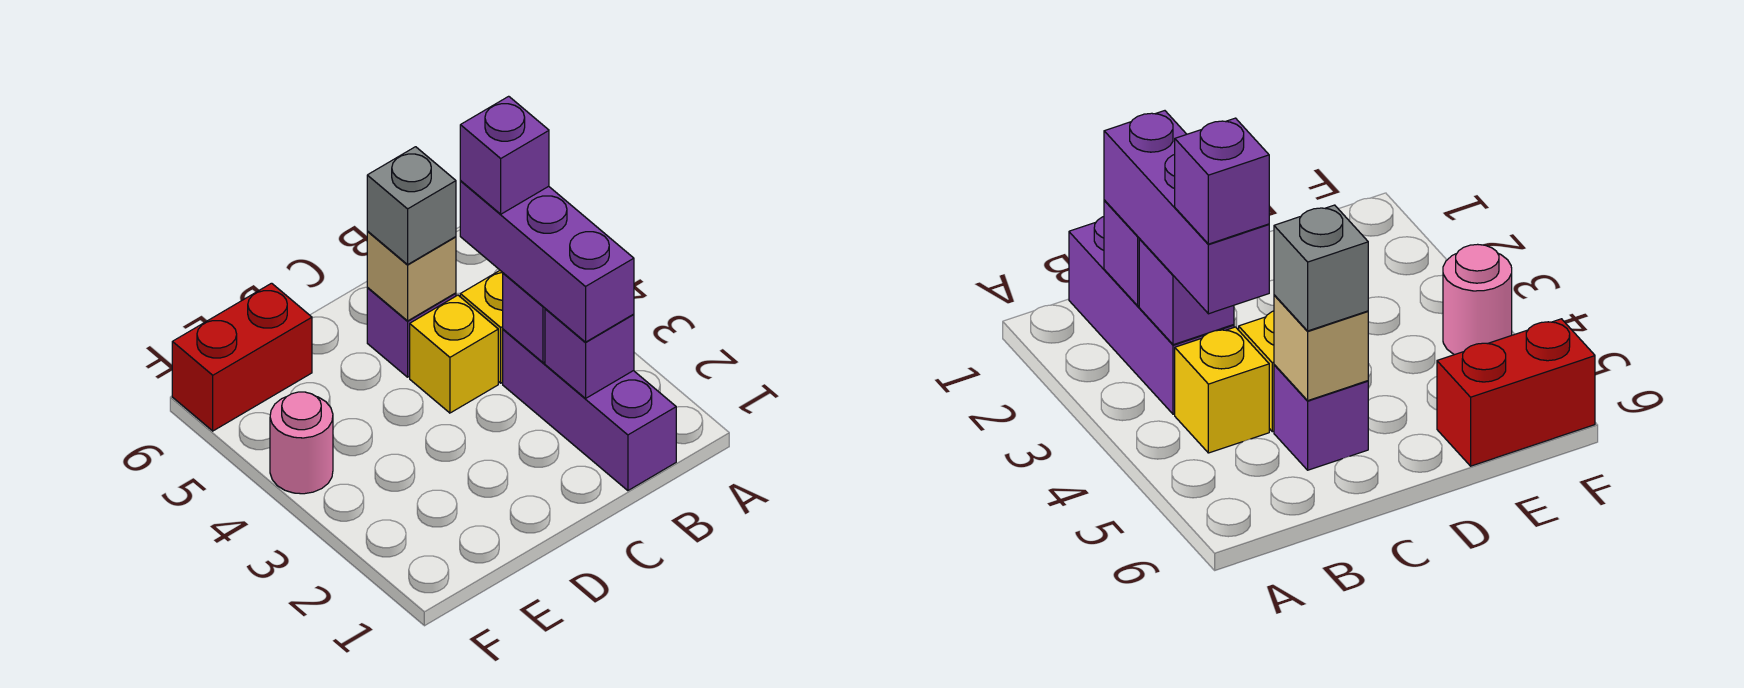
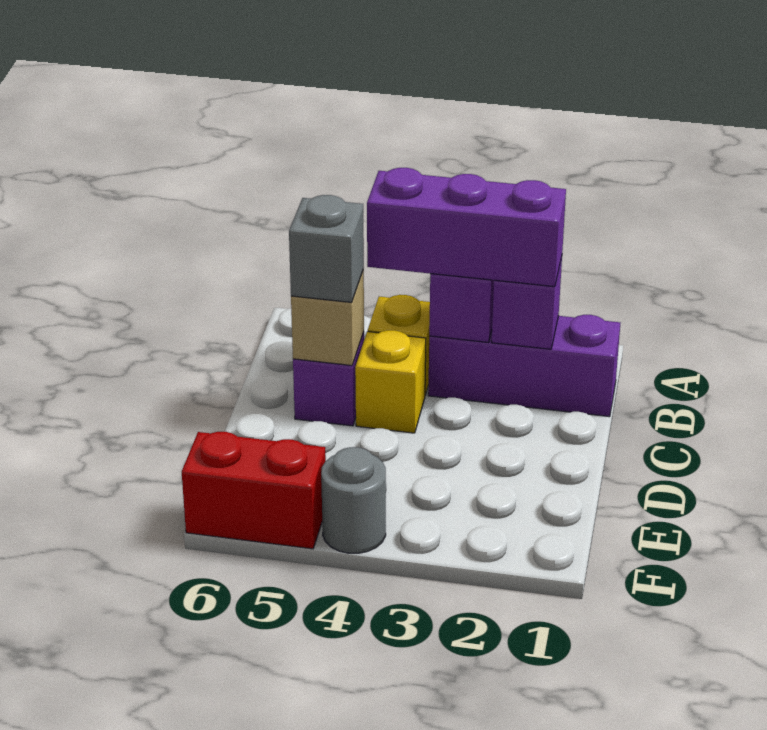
purple 1x1 brick [460,96,549,214] -> none
red 1x2 brick [172,283,312,431] -> red 1x2 brick turned to [182,432,326,549]
pink 1x1 round brick [270,392,333,494] -> grey 1x1 round brick [321,447,386,553]

